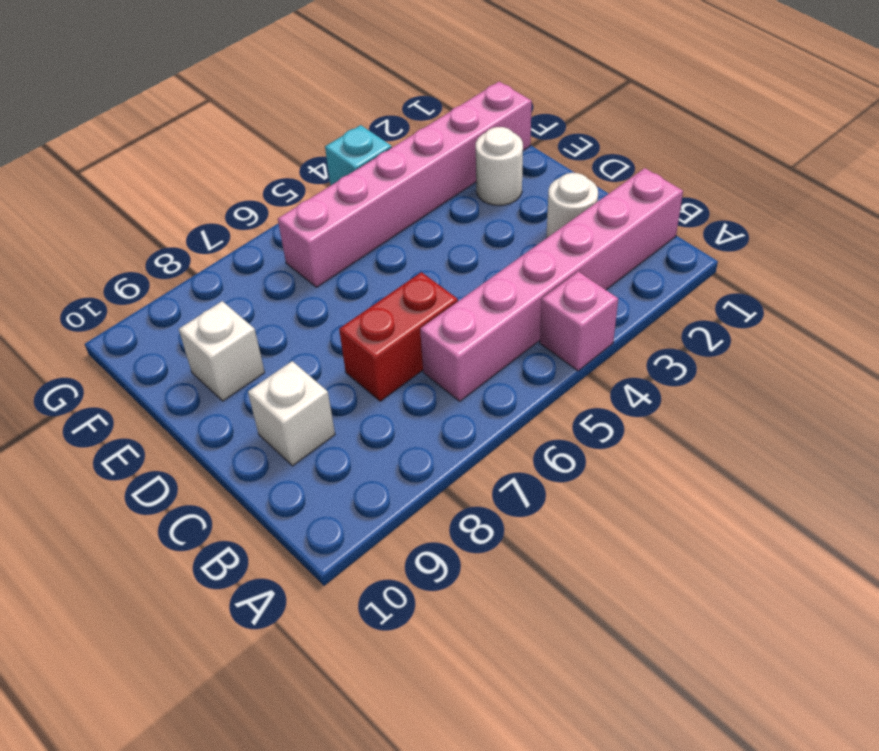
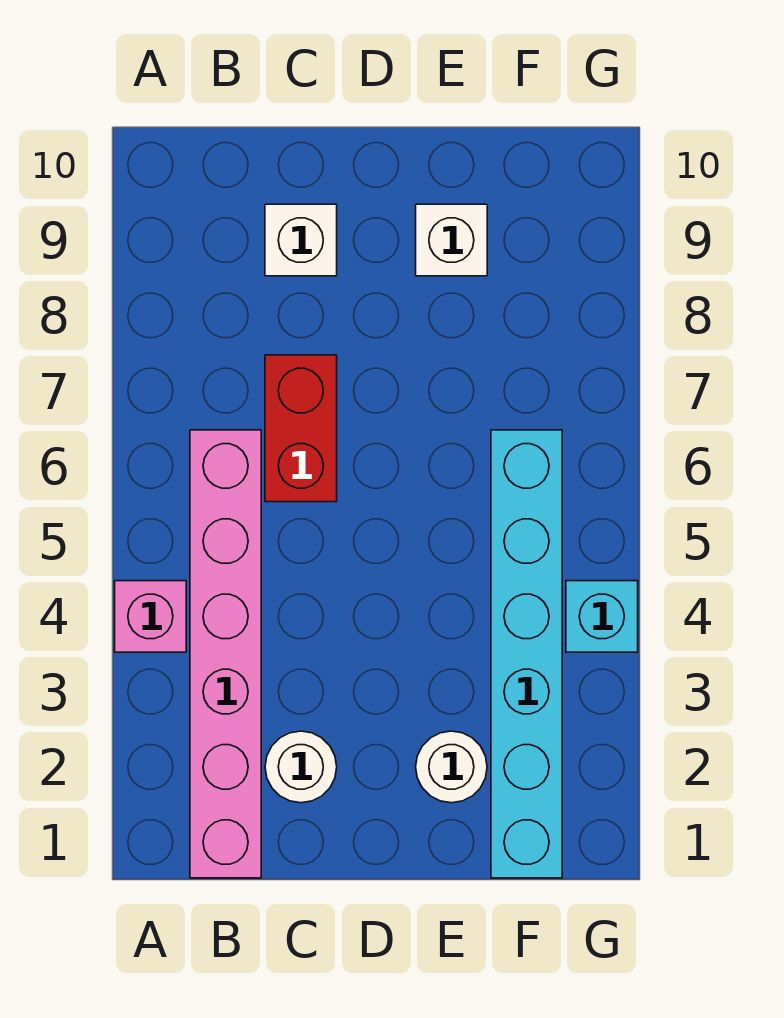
pink 1x6 brick [278,82,532,287] -> cyan 1x6 brick [491,430,562,878]

